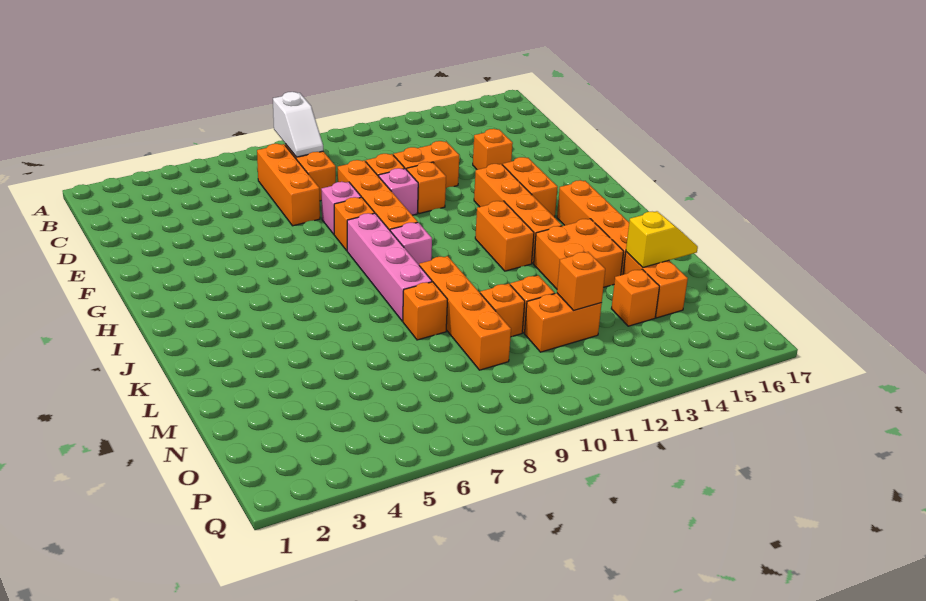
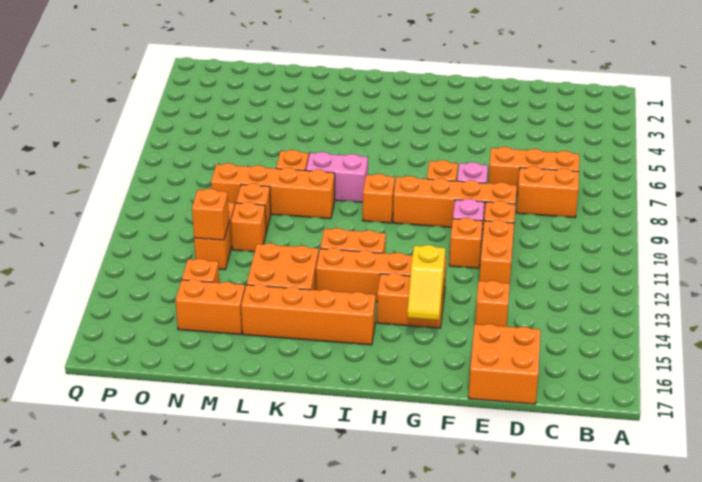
white 1x2 slope [273,92,323,157] -> none
none -> orange 2x2 brick [468,324,541,404]
pink 1x4 brick [347,213,432,321] -> pink 1x2 brick [306,152,368,202]
pink 1x1 brick [390,222,432,265] -> orange 1x1 brick [363,174,395,223]
yellow 1x2 slope [626,211,698,267] -> yellow 1x2 slope moved to [407,245,445,320]

